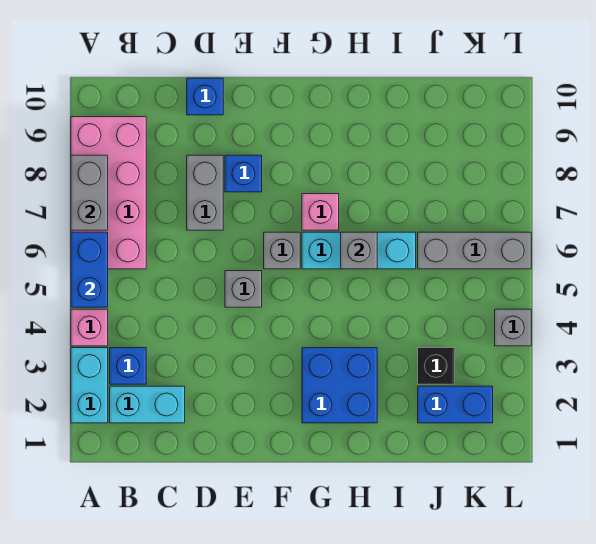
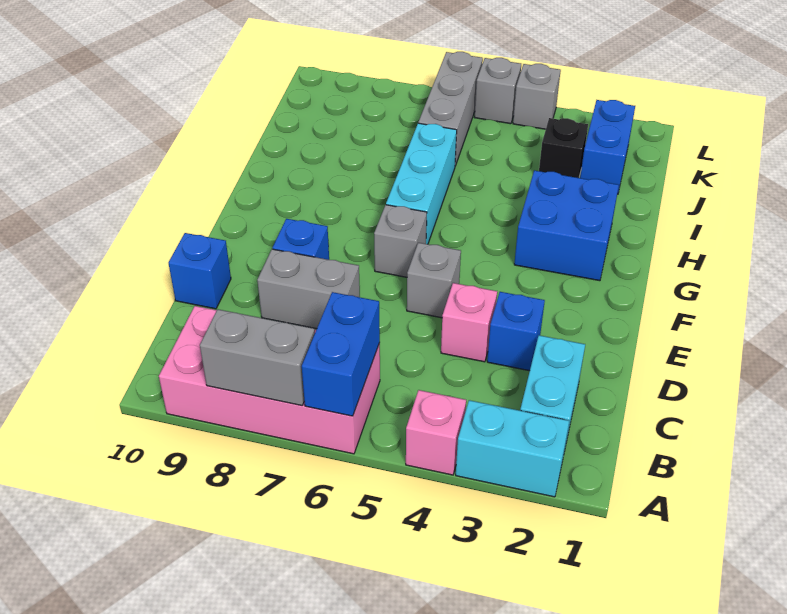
blue 1x2 brick [71,232,108,307] -> blue 1x2 brick turned to [302,292,380,416]
blue 1x1 brick [110,348,146,384] -> blue 1x1 brick moved to [487,292,545,371]
pink 1x1 brick [302,194,339,230] -> pink 1x1 brick moved to [441,283,497,362]
grey 1x1 brick [341,232,377,269] -> grey 1x1 brick moved to [475,58,521,124]

